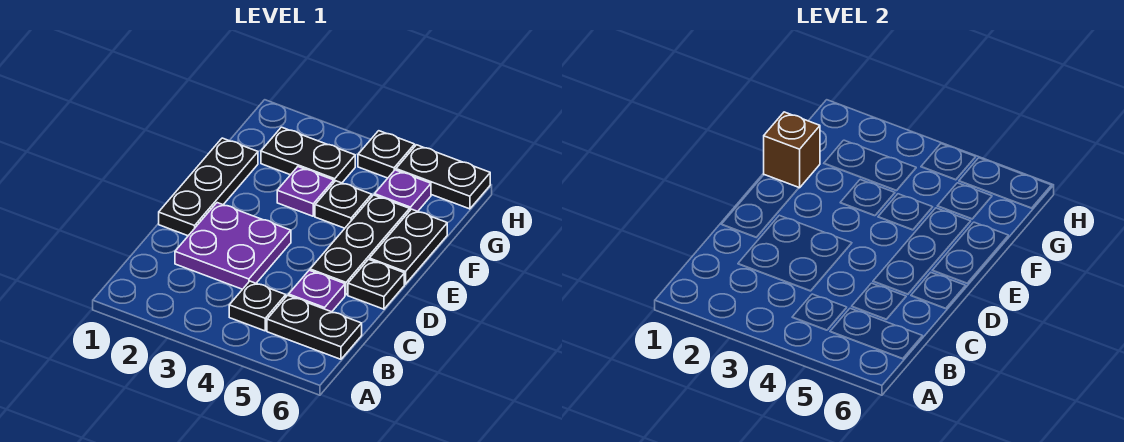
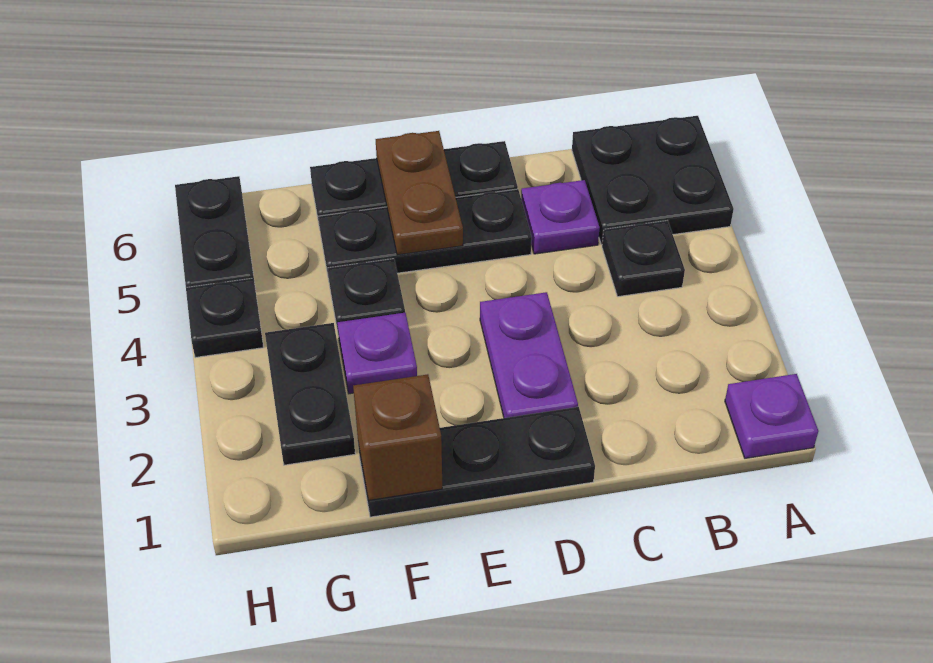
black 1x2 plate [267,295,362,359] -> black 2x2 plate [572,116,734,245]
purple 2x2 plate [175,203,291,289] -> purple 1x2 plate [480,292,578,418]
none -> brown 1x2 plate [376,131,463,255]
purple 1x1 plate [375,170,431,211] -> purple 1x1 plate moved to [725,374,818,458]

